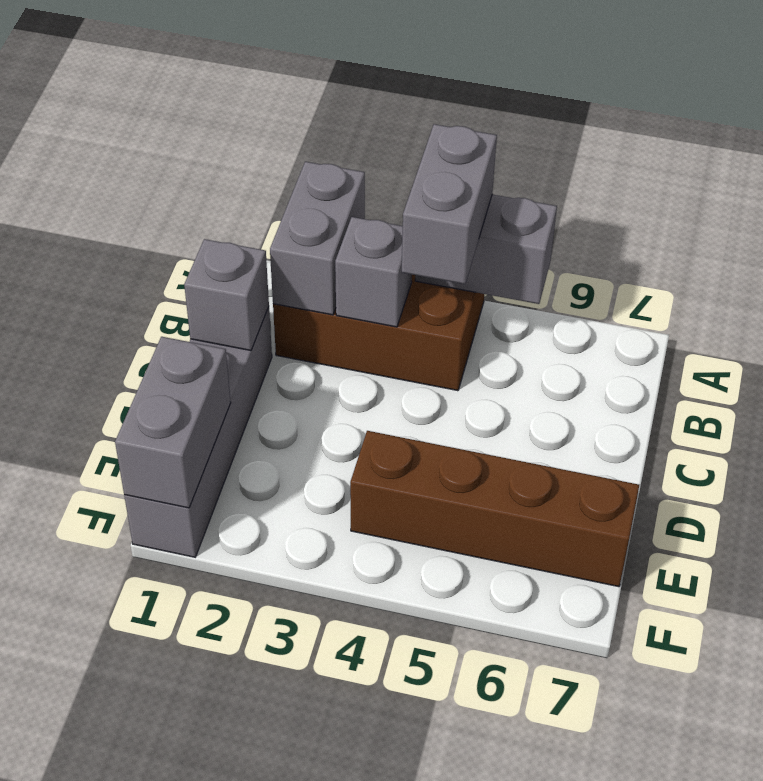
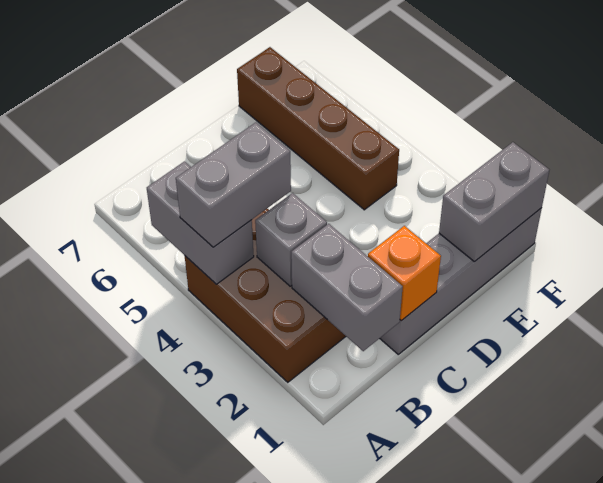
grey 1x2 brick [270,162,365,315] -> grey 1x2 brick turned to [291,224,403,351]
grey 1x1 brick [184,239,269,351] -> orange 1x1 brick [368,226,441,321]

